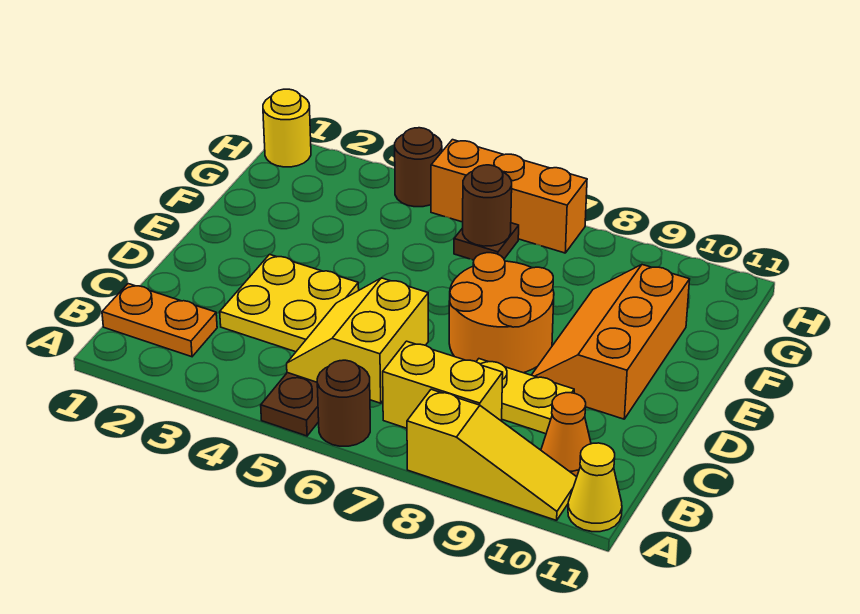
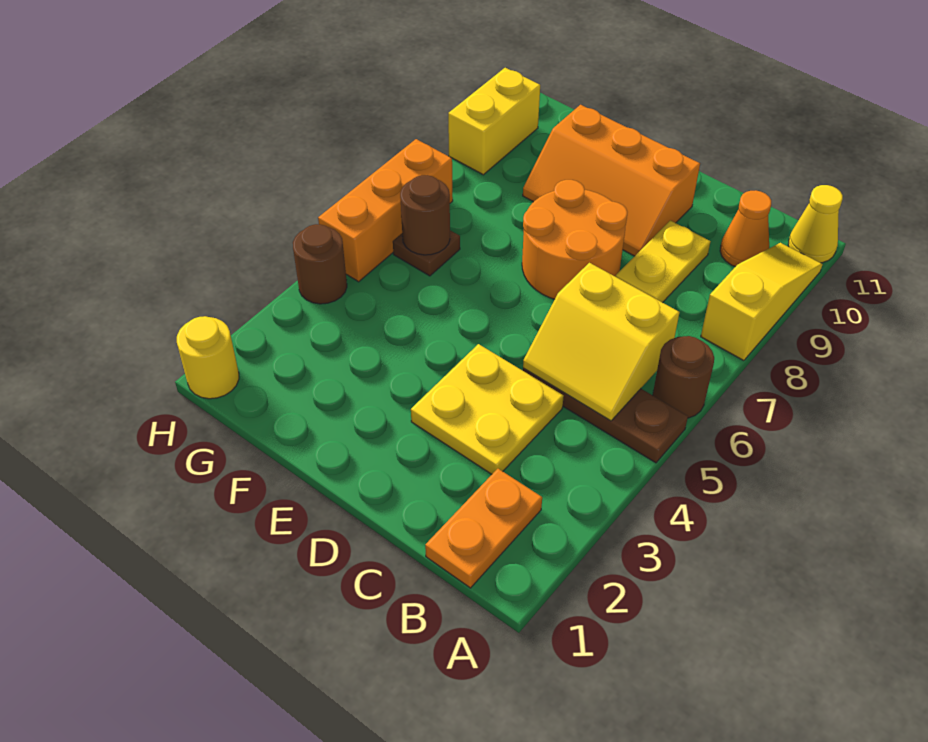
yellow 1x2 brick [383,341,503,428] -> yellow 1x2 brick moved to [448,68,540,175]

